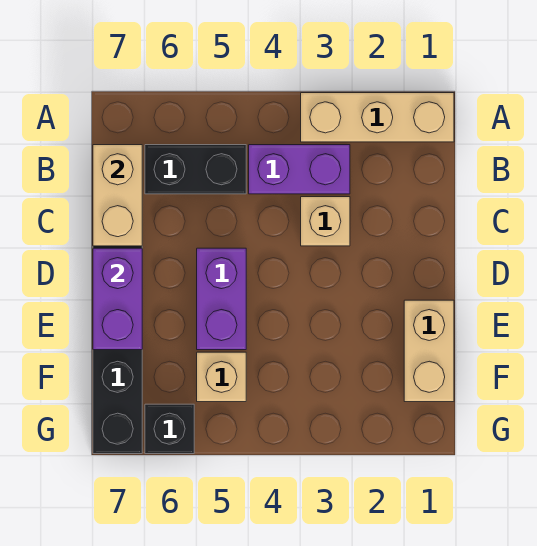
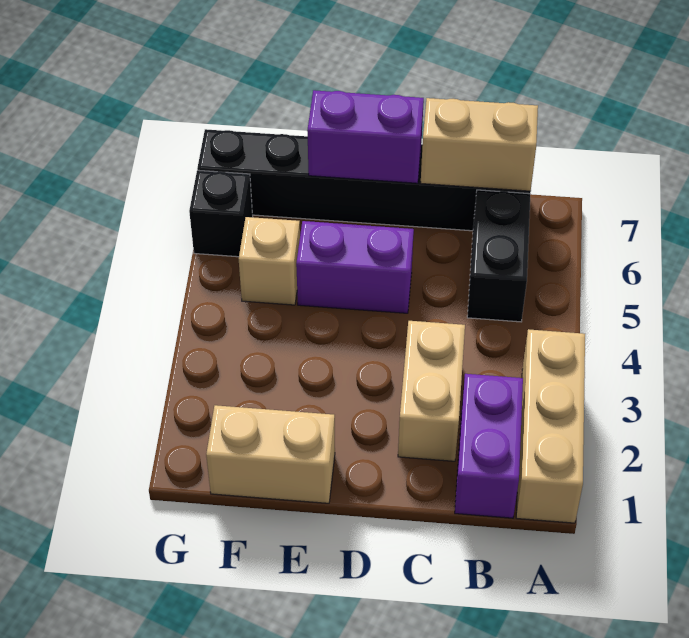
purple 1x2 brick [249,145,350,194] -> purple 1x2 brick moved to [455,374,523,518]
tan 1x1 brick [301,197,350,246] -> tan 1x2 brick [398,321,465,461]

